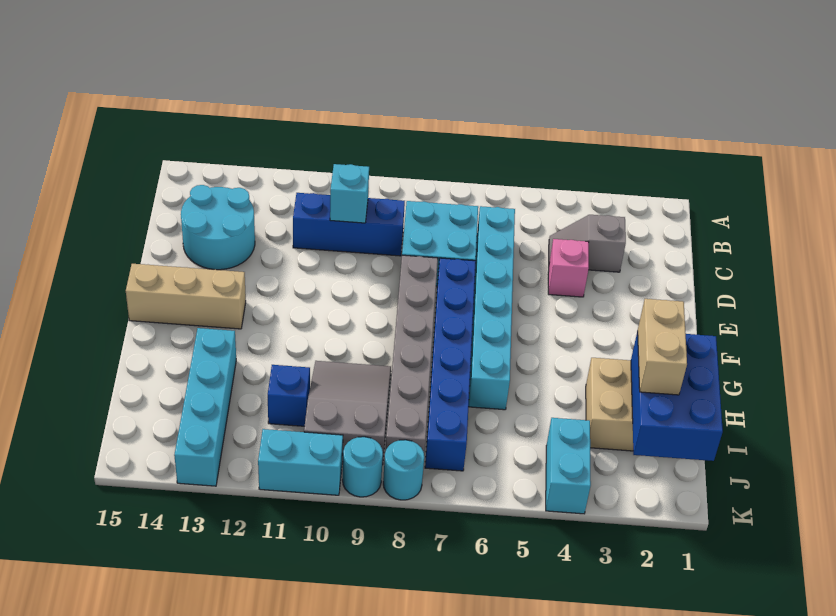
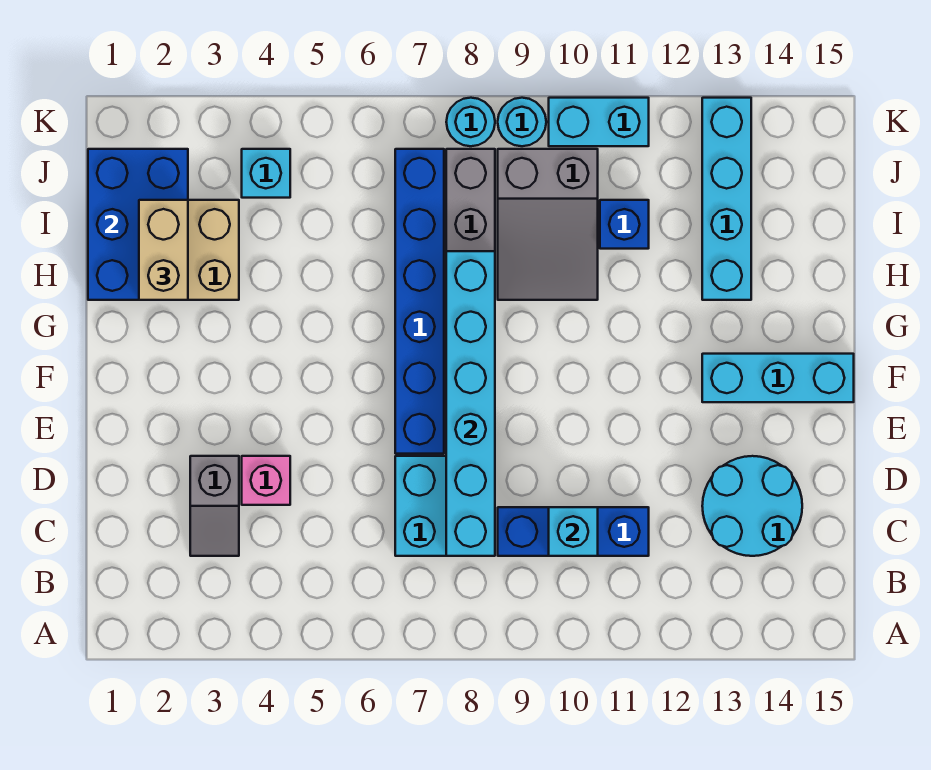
grey 1x2 slope [549,215,626,272] -> grey 1x2 slope turned to [190,456,239,556]
cyan 1x6 brick [468,206,515,410] -> cyan 1x6 brick moved to [446,251,495,556]
tan 1x3 brick [126,264,246,329] -> cyan 1x3 brick [702,354,854,402]
cyan 1x2 brick [546,418,591,514] -> cyan 1x1 brick [242,149,290,198]

